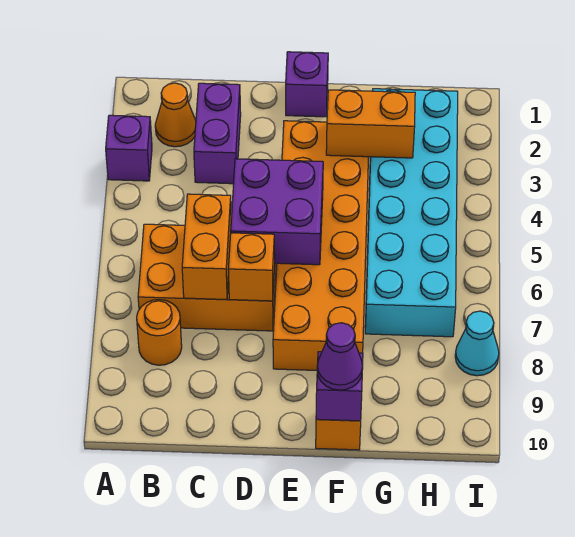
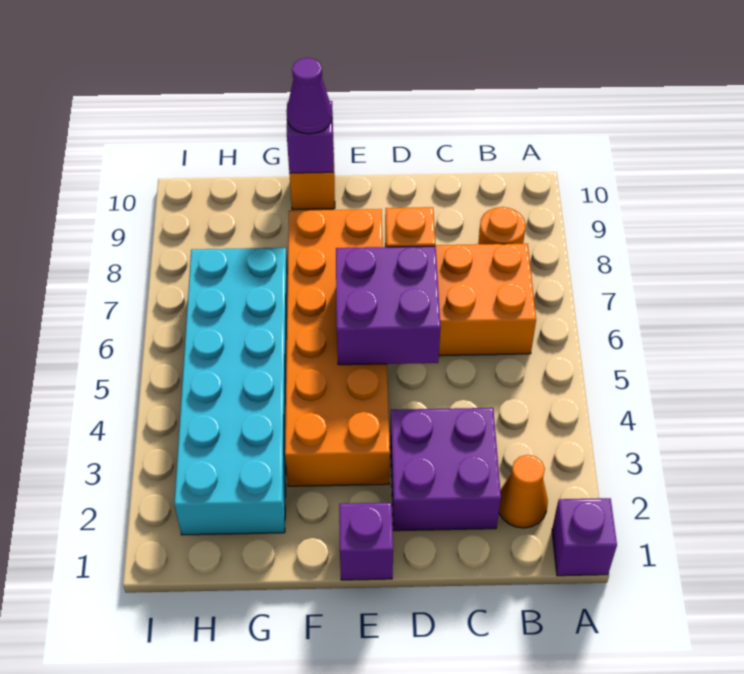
purple 1x1 brick [106,115,152,181] -> purple 1x1 brick moved to [552,498,617,576]
purple 1x2 brick [194,83,241,184] -> purple 2x2 brick [390,408,501,531]
orange 1x2 brick [182,194,231,300] -> none
orange 1x2 brick [326,90,415,158] -> none
cyan 1x1 cone [455,311,499,376] -> none

